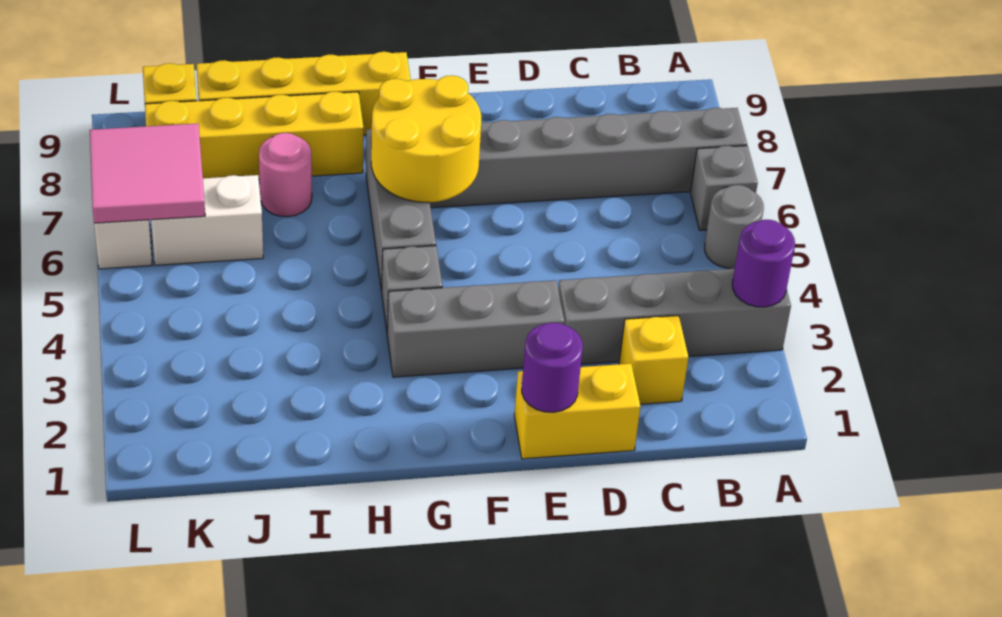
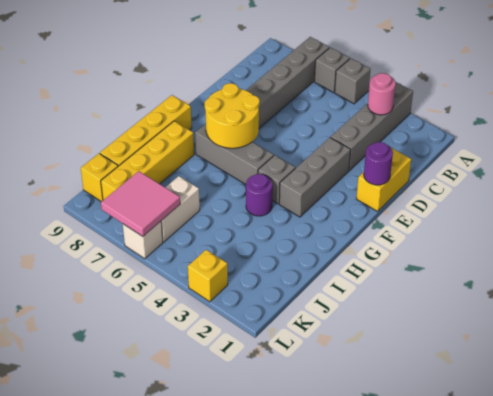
purple 1x1 round brick [732,220,795,307] -> purple 1x1 round brick moved to [246,174,273,216]
grey 1x1 round brick [705,185,764,269] -> grey 1x1 brick [335,58,371,104]
yellow 1x1 brick [619,316,689,404] -> yellow 1x1 brick moved to [188,250,228,302]
pink 1x1 round brick [259,133,312,217] -> pink 1x1 round brick moved to [368,73,396,115]

